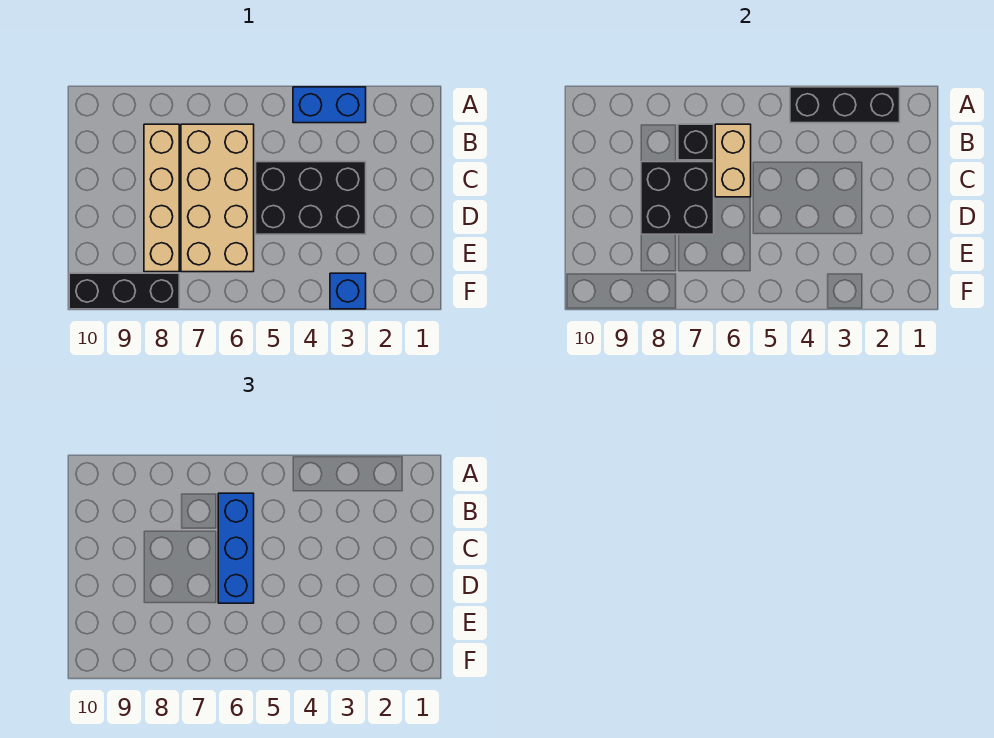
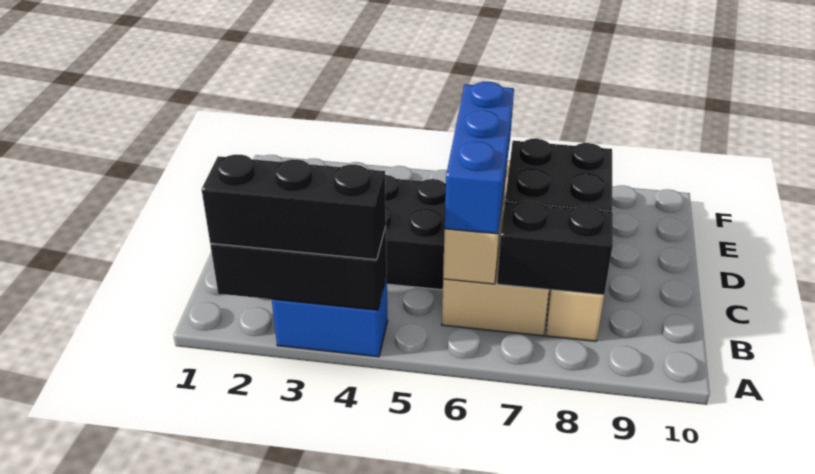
black 1x1 brick [678,124,714,160] -> black 1x2 brick [497,201,613,295]
blue 1x1 brick [330,273,366,309] -> none
black 1x3 brick [69,273,179,309] -> black 1x3 brick moved to [201,155,386,260]

